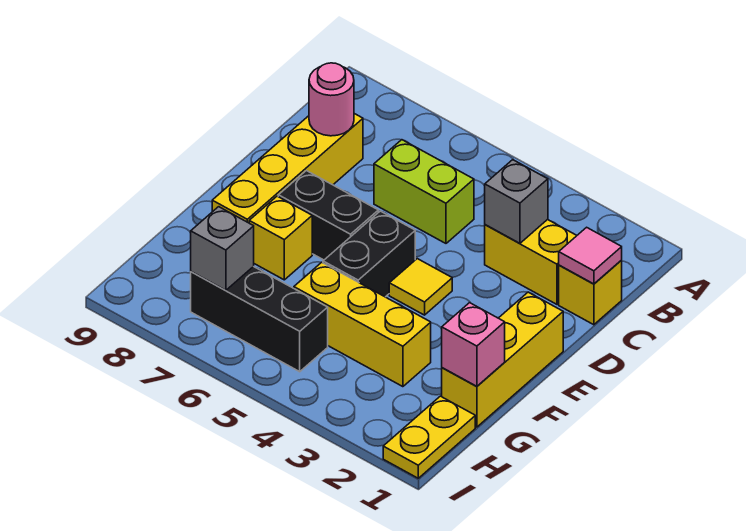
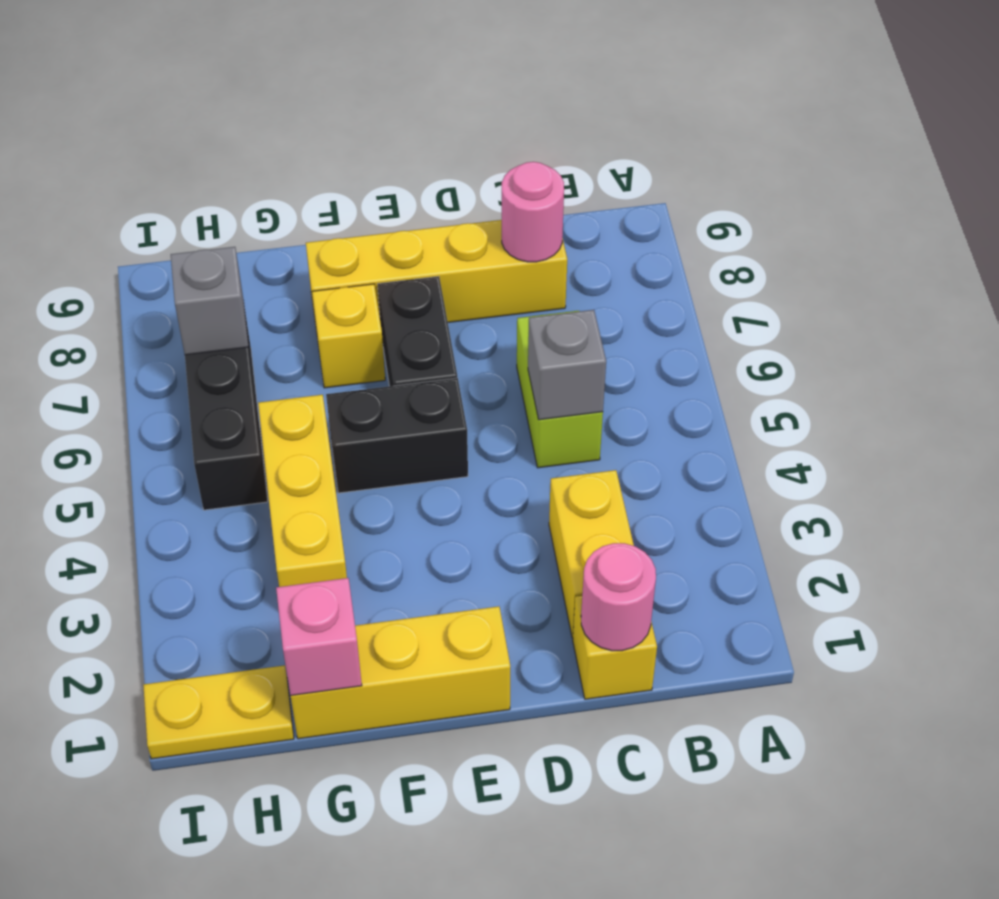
pink 1x1 tile [559,227,622,284] -> pink 1x1 round brick [581,543,656,651]
grey 1x1 brick [485,160,548,243] -> grey 1x1 brick moved to [528,310,606,420]
yellow 1x1 tile [389,259,452,315] -> none

